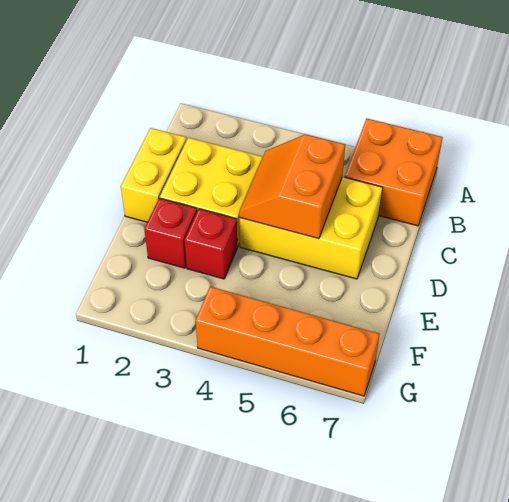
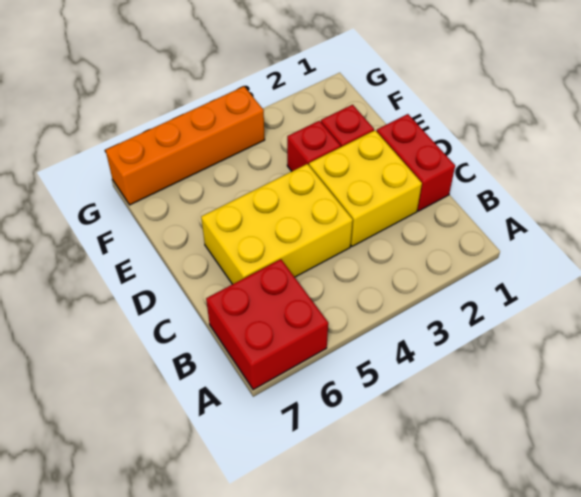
orange 2x2 brick [345,118,443,226] -> red 2x2 brick [206,259,328,390]
yellow 1x2 brick [121,128,187,222] -> red 1x2 brick [377,114,455,211]
orange 2x2 slope [239,134,345,239] -> none

